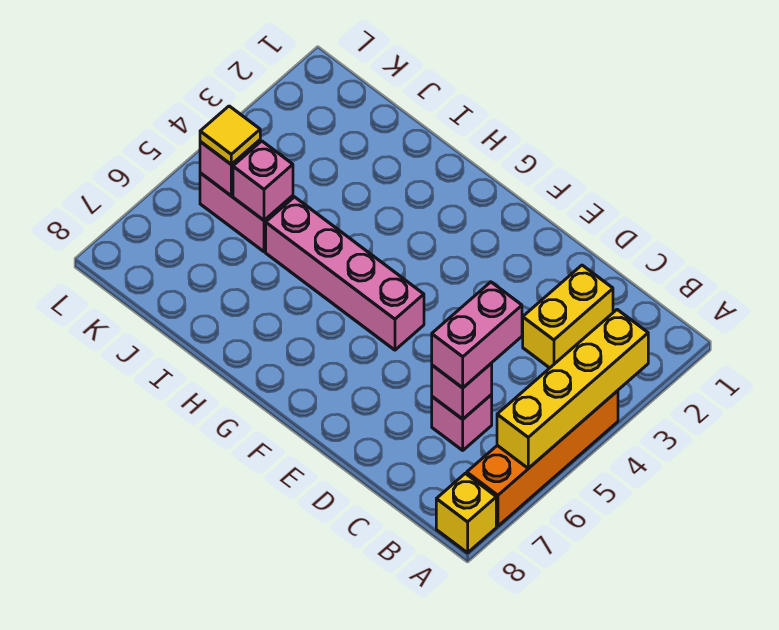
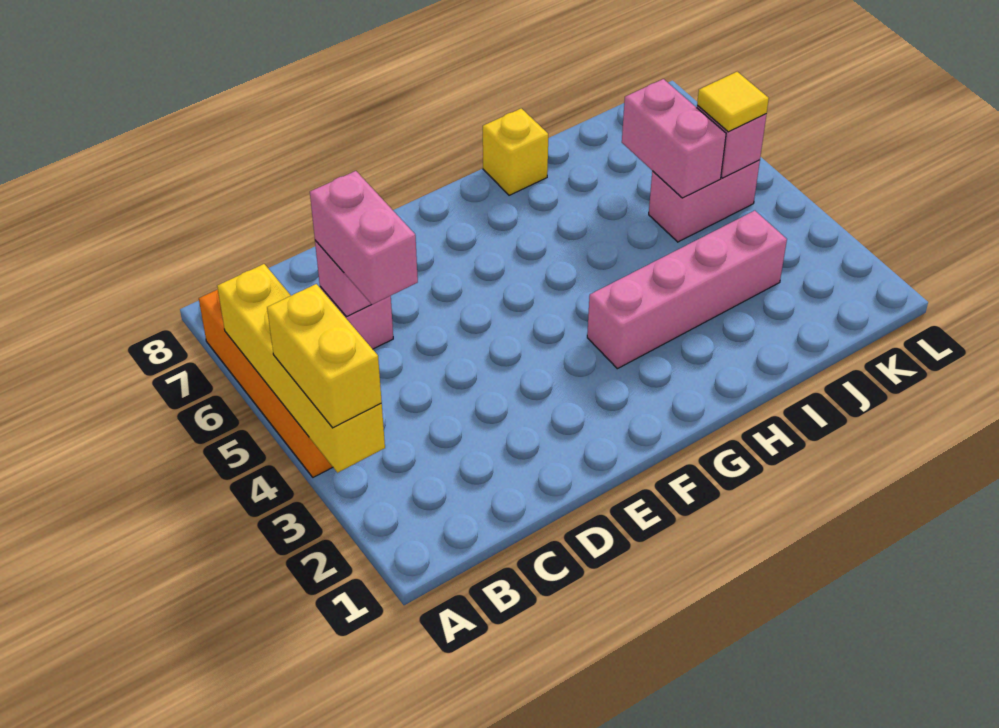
yellow 1x1 brick [436,473,496,553] -> yellow 1x1 brick moved to [483,108,548,195]
yellow 1x2 brick [523,265,613,368] -> yellow 1x2 brick moved to [267,284,382,428]
pink 1x4 brick [266,197,424,350] -> pink 1x4 brick moved to [587,211,787,369]
pink 1x1 brick [233,141,293,220] -> pink 1x2 brick [622,79,726,198]

